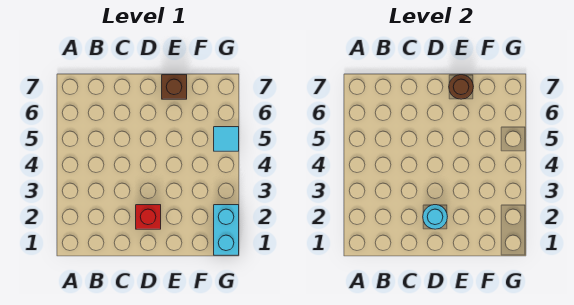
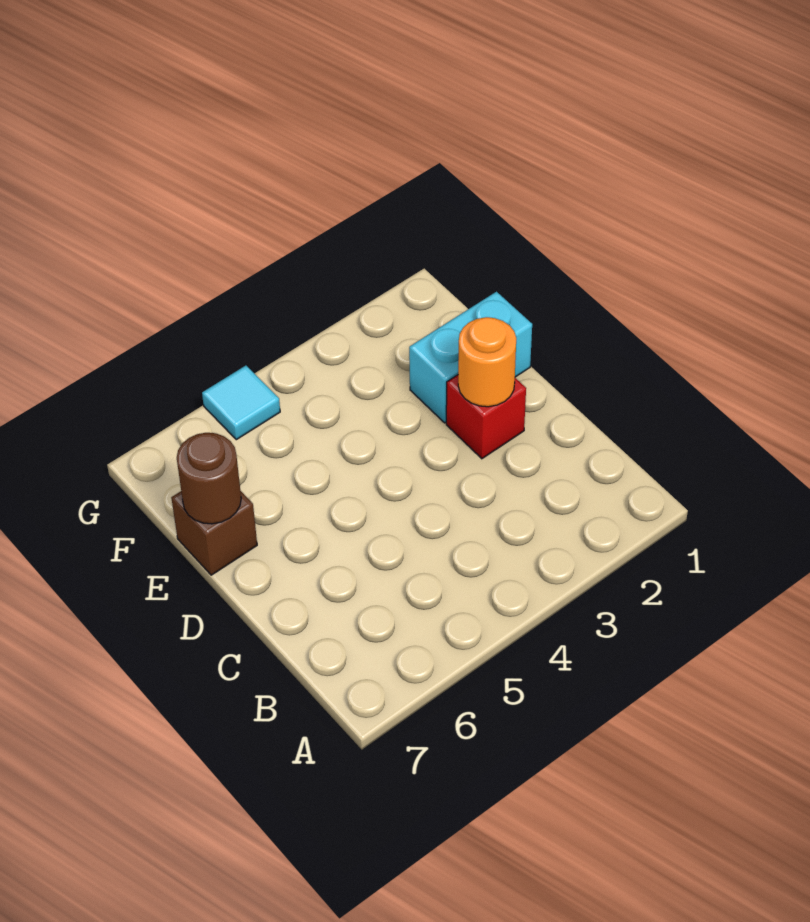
cyan 1x1 round brick [423,205,447,229] -> orange 1x1 round brick [458,317,516,407]
cyan 1x2 brick [214,205,239,255] -> cyan 1x2 brick moved to [409,292,532,423]

